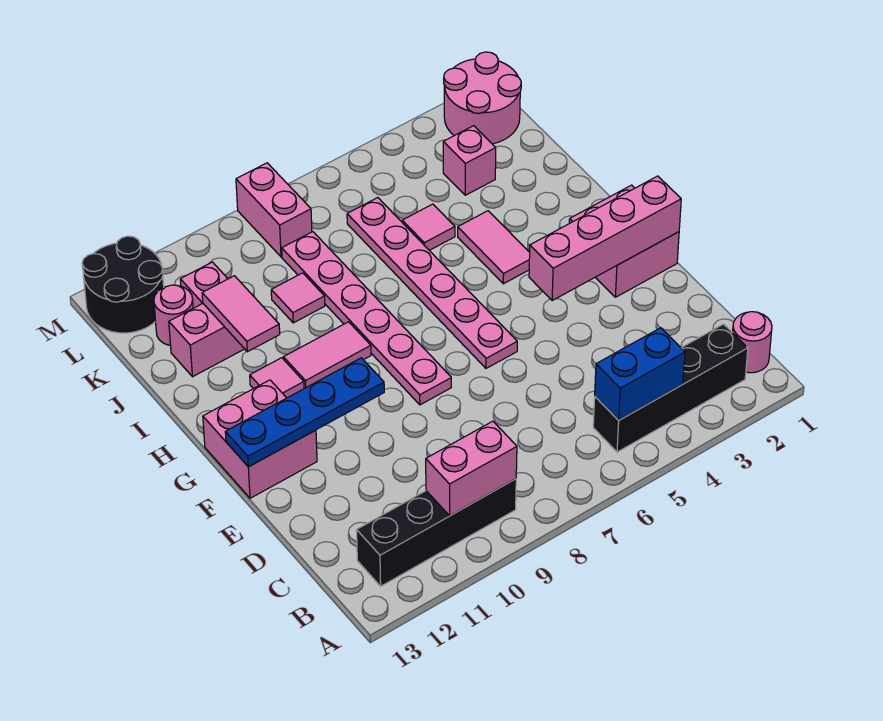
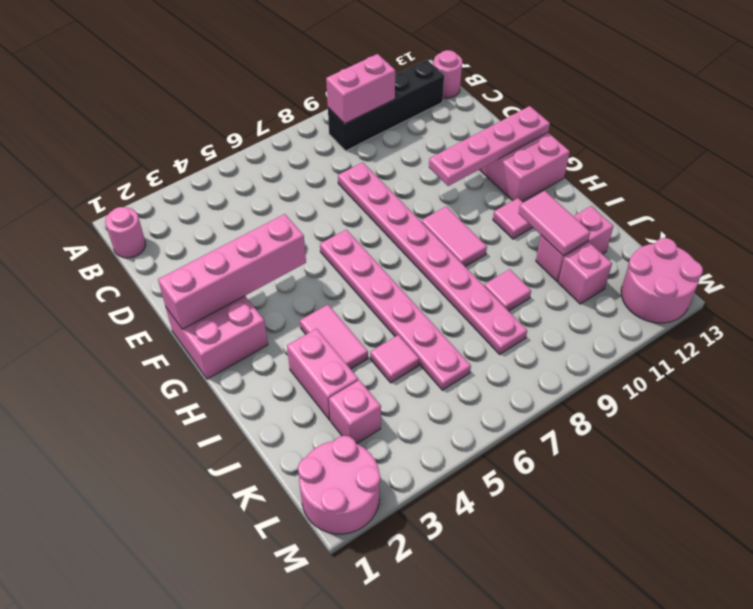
black 1x4 brick [593,324,748,452] -> none
blue 1x2 brick [595,328,685,420] -> none
pink 1x6 plate [282,232,451,405] -> pink 1x8 plate [338,162,527,354]
blue 1x4 plate [225,358,384,467] -> pink 1x4 plate [429,106,550,186]
pink 1x2 tile [283,322,371,389] -> pink 1x2 tile turned to [421,206,487,267]
pink 1x1 round brick [154,285,193,346] -> pink 1x1 round brick moved to [433,50,462,98]
pink 1x2 brick [236,163,312,257] -> pink 1x2 brick moved to [287,328,358,420]
black 2x2 round brick [82,236,164,333] -> pink 2x2 round brick [621,238,703,323]

